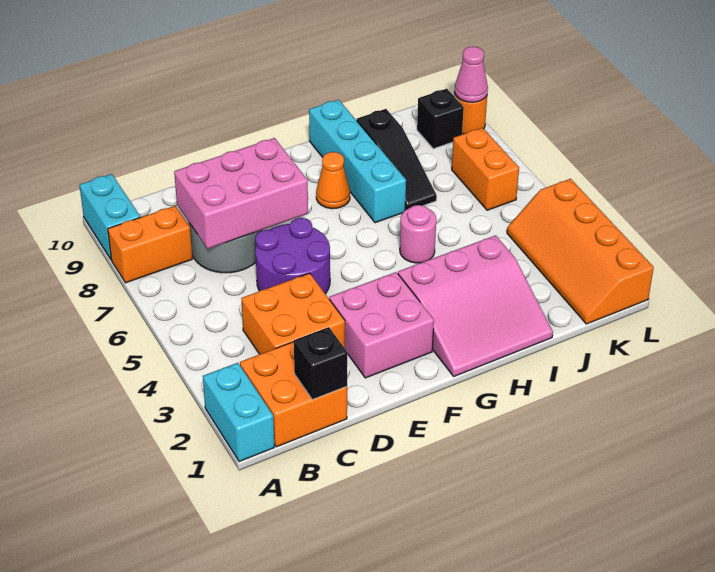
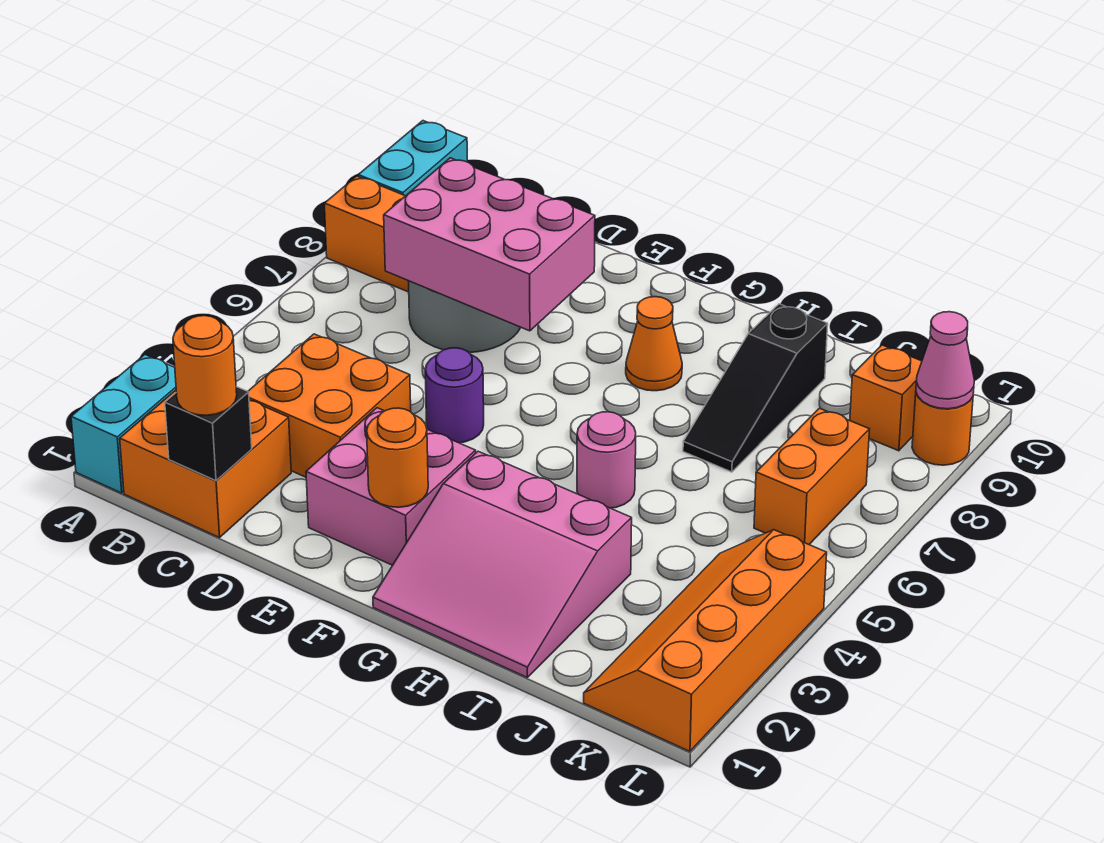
none -> orange 1x1 round brick [173,316,237,415]
purple 2x2 round brick [255,218,330,294] -> purple 1x1 round brick [425,348,484,443]
none -> orange 1x1 round brick [367,408,428,507]
cyan 1x4 brick [309,100,406,223] -> none
black 1x1 brick [417,89,464,149] -> orange 1x1 brick [850,345,922,451]

